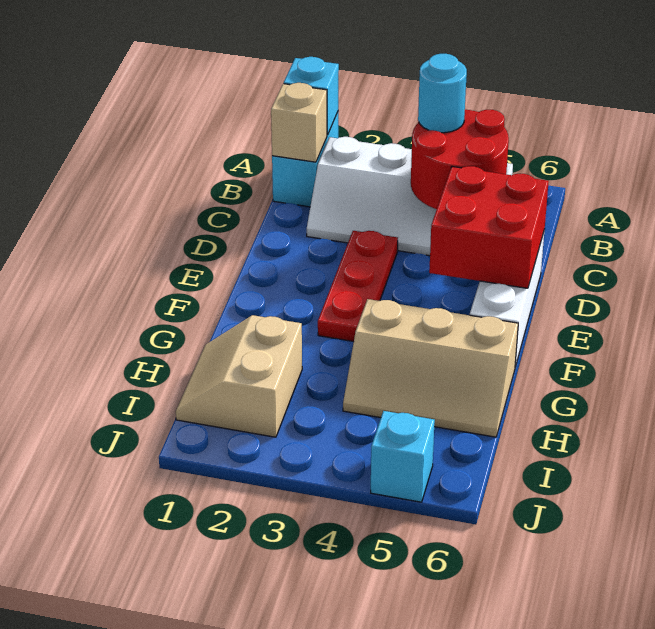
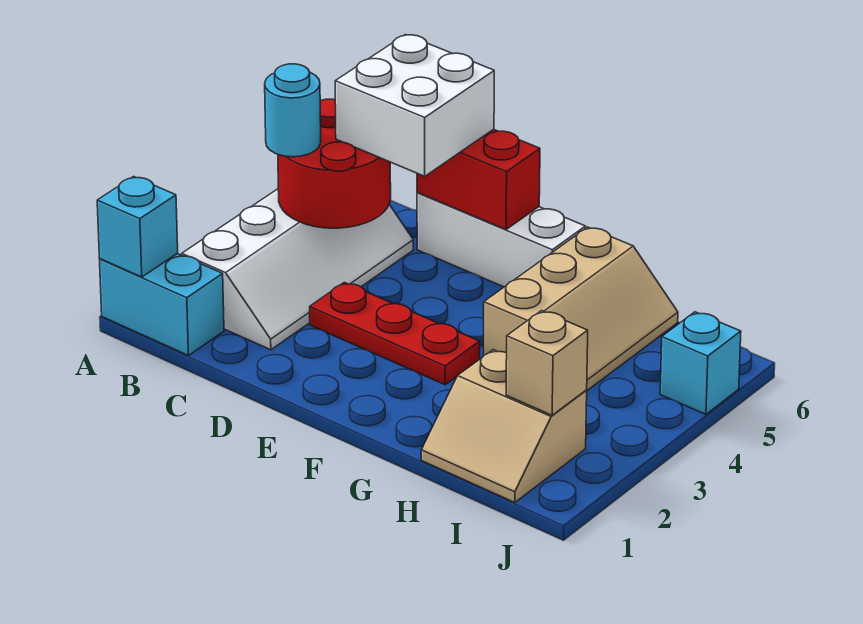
tan 1x1 brick [271,83,327,162] -> tan 1x1 brick moved to [506,310,588,415]
none -> white 2x2 brick [335,35,494,176]
red 2x2 brick [429,166,549,288] -> red 1x2 brick [417,129,540,230]

